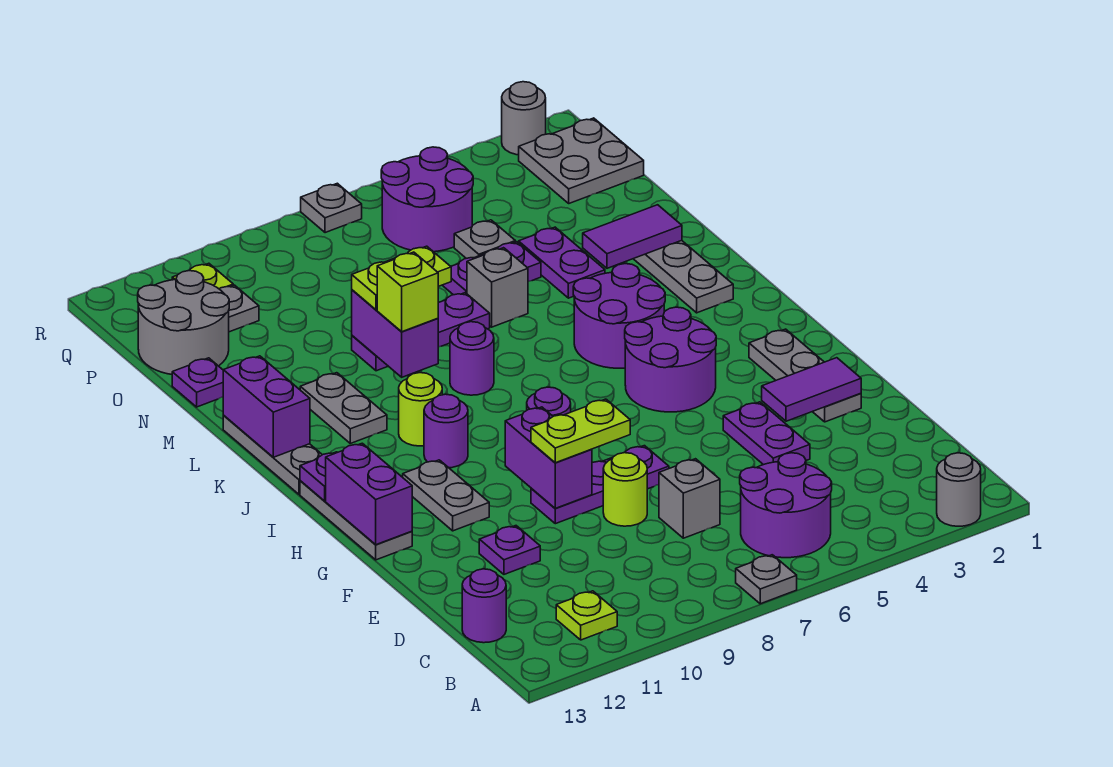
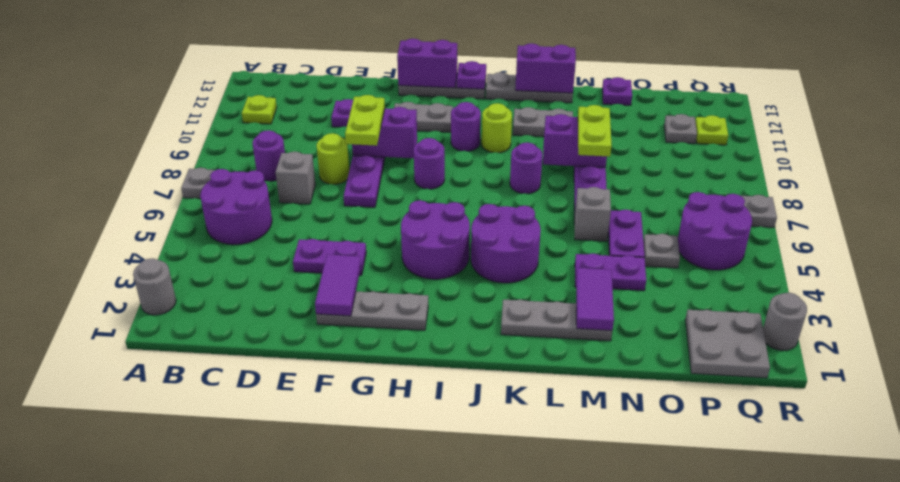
purple 1x1 round brick [462,569,506,643] -> purple 1x1 round brick moved to [253,130,285,181]
lime 1x1 brick [377,252,438,332] -> none
grey 2x2 round brick [138,271,229,374] -> none

